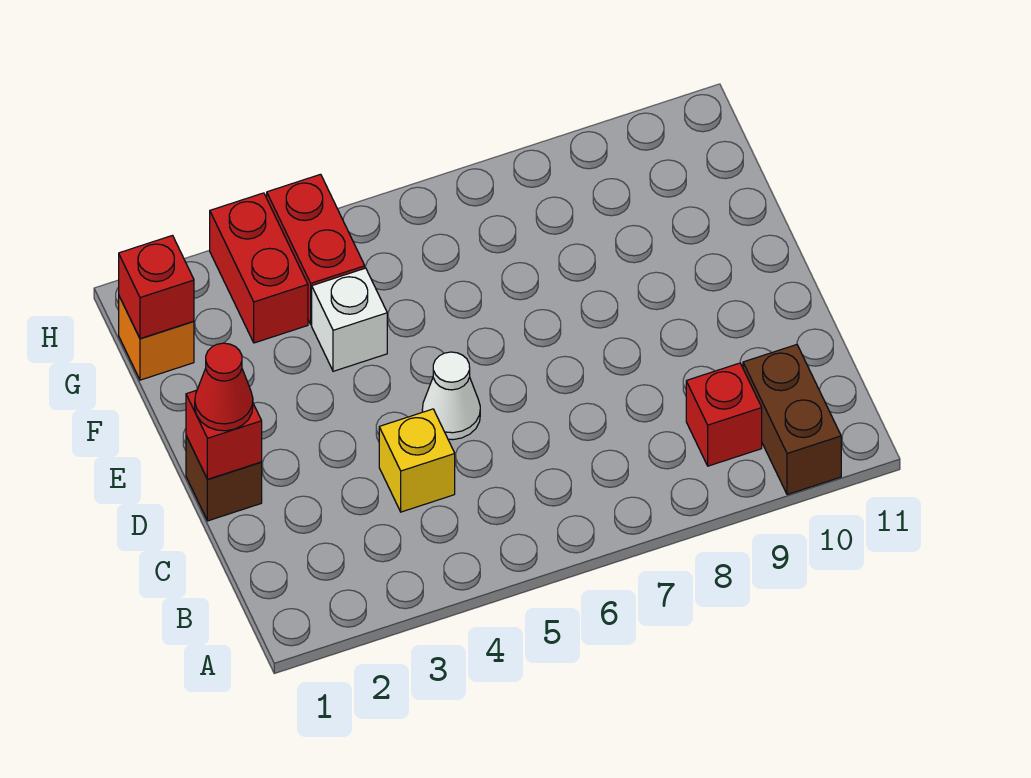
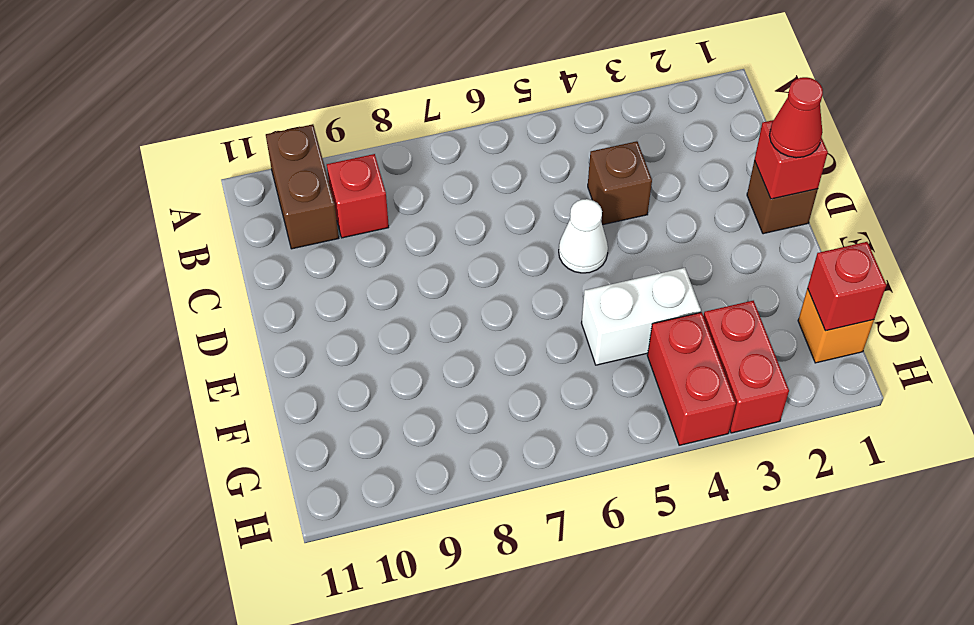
yellow 1x1 brick [379,409,455,512] -> brown 1x1 brick [588,141,652,225]
white 1x1 brick [312,268,387,371] -> white 1x2 brick [582,268,701,365]

